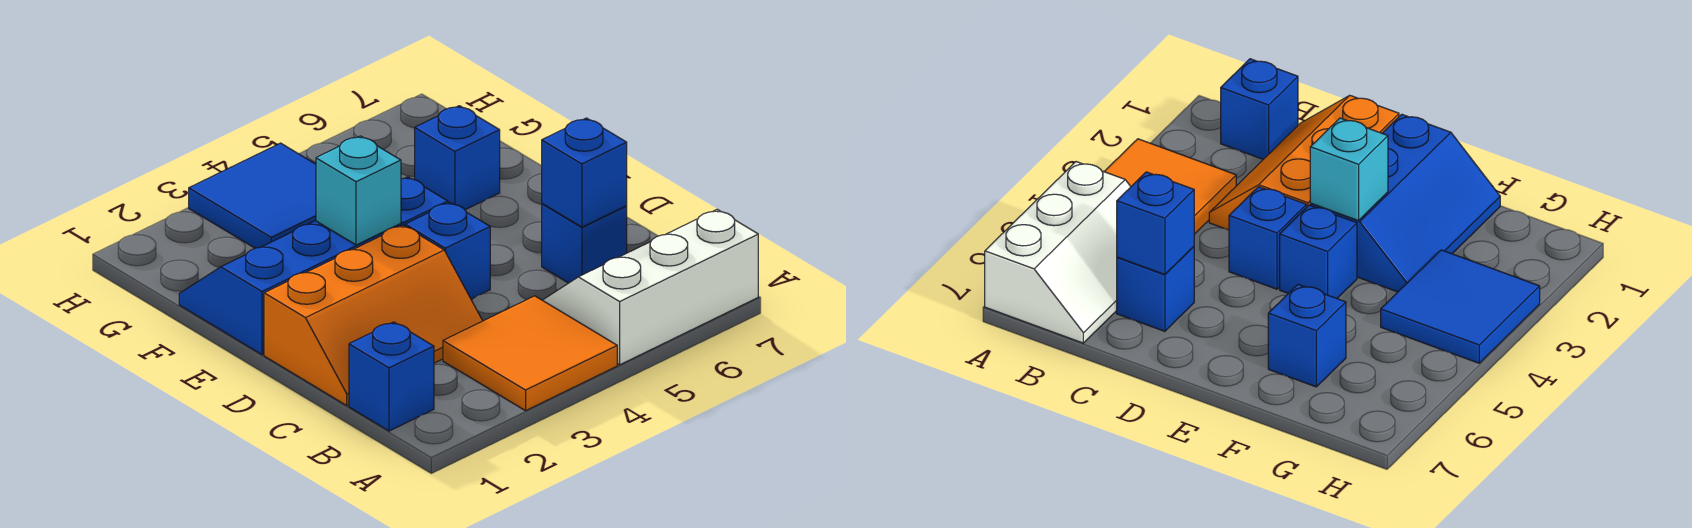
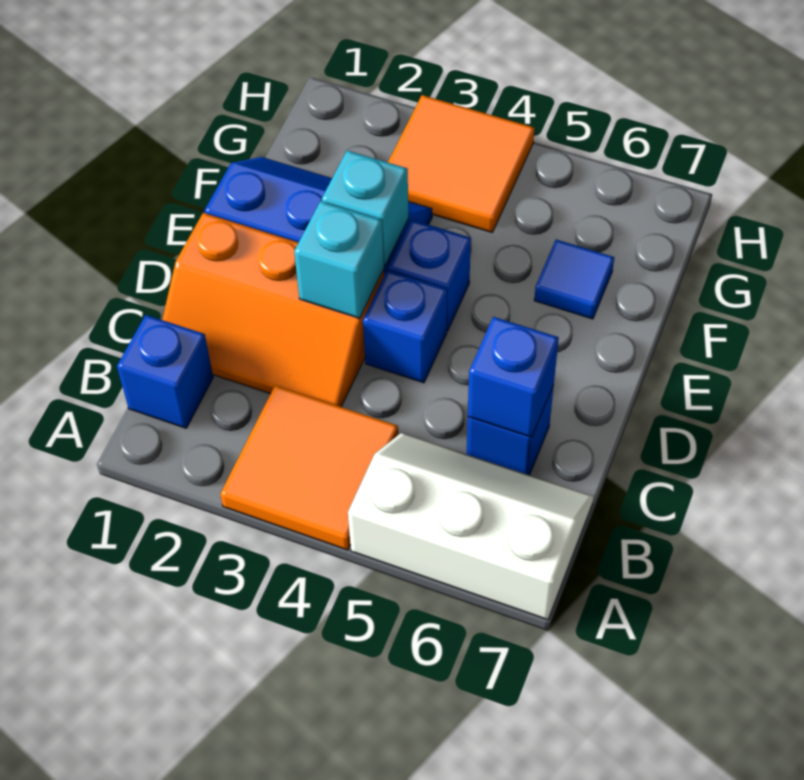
none -> cyan 1x1 brick [294,201,384,318]
blue 1x1 brick [415,106,500,210] -> blue 1x1 tile [534,240,614,319]
blue 2x2 tile [189,143,316,248] -> orange 2x2 tile [388,95,534,232]

